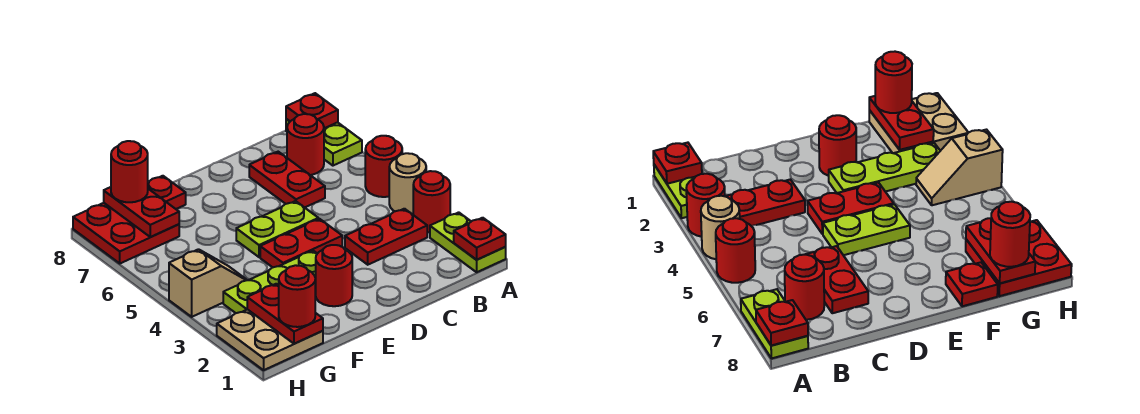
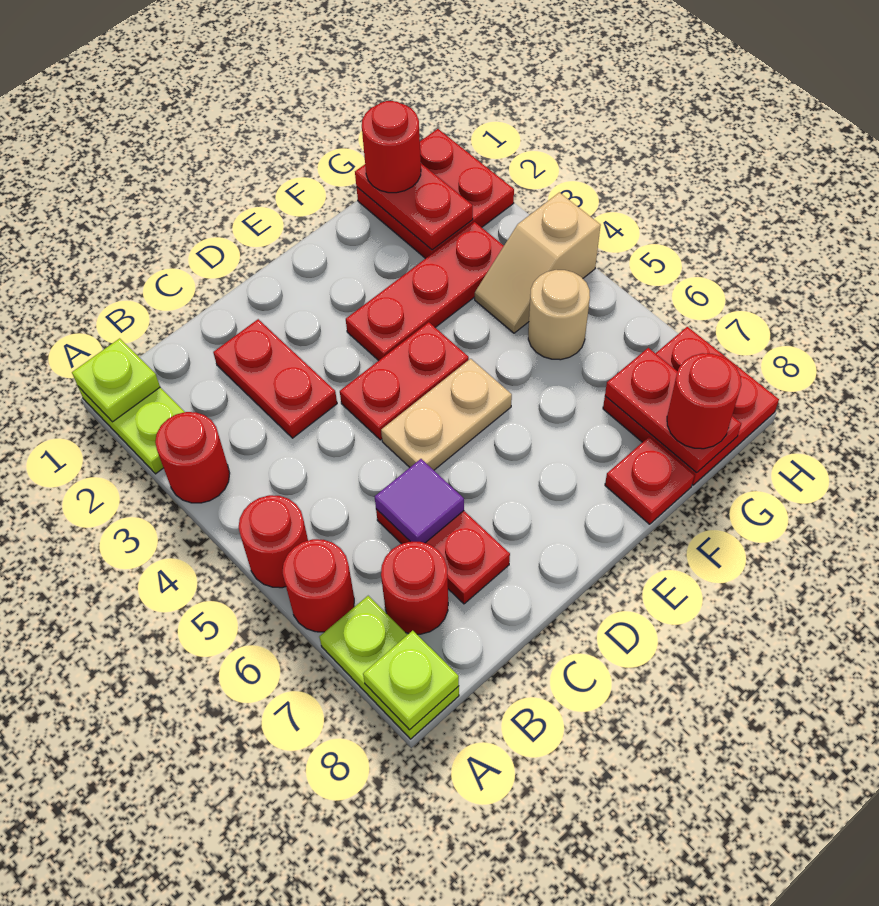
red 1x1 plate [454,218,506,260] -> lime 1x1 plate [72,338,160,422]
tan 1x1 round brick [389,153,426,214] -> tan 1x1 round brick moved to [528,270,590,360]
red 1x1 plate [286,93,338,128] -> lime 1x1 plate [363,631,459,730]
red 1x2 plate [345,209,427,265] -> red 1x2 plate turned to [213,319,337,438]
none -> purple 1x1 tile [375,459,464,543]
lime 1x2 plate [236,201,318,257] -> tan 1x2 plate [381,359,512,470]
red 1x1 round brick [316,245,352,306] -> red 1x1 round brick moved to [282,539,354,632]
lime 1x3 plate [223,251,317,313] -> red 1x3 plate [346,222,504,361]
tan 2x2 plate [217,309,323,370] -> red 2x2 plate [356,129,514,259]

